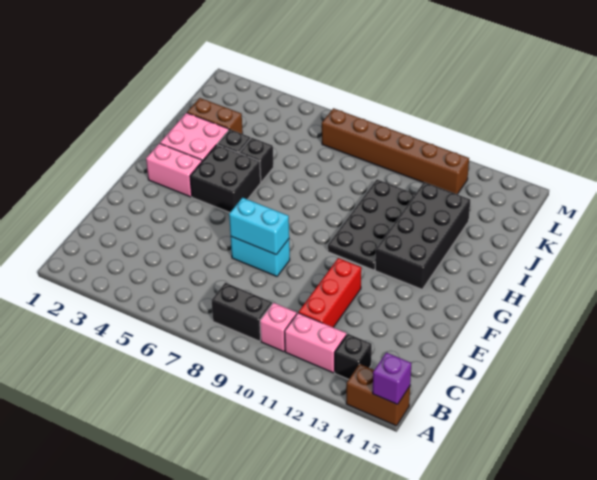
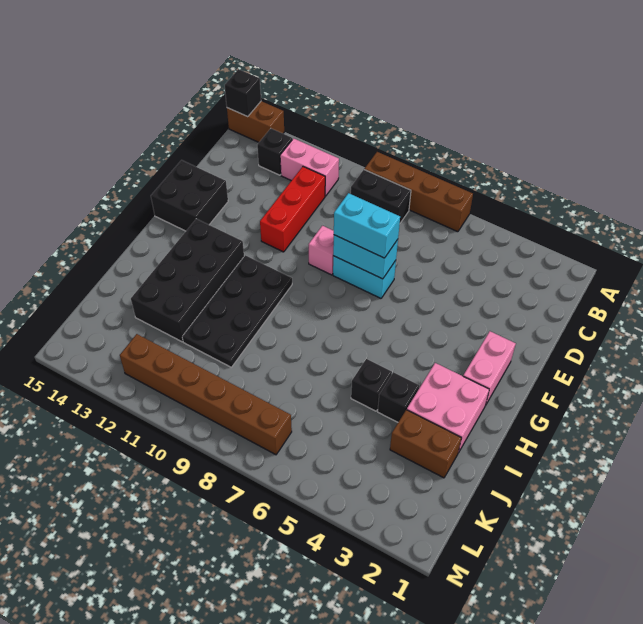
none -> brown 1x4 brick [364,152,473,232]
purple 1x1 brick [373,353,411,404] -> black 1x1 brick [225,69,261,117]
pink 1x1 brick [260,303,297,352] -> pink 1x1 brick moved to [308,226,334,275]
none -> cyan 1x2 brick [334,193,400,258]
pink 1x2 brick [146,143,202,197] -> pink 1x2 brick turned to [463,331,516,406]
black 2x2 brick [190,145,261,212] -> black 2x2 brick moved to [151,160,228,231]

